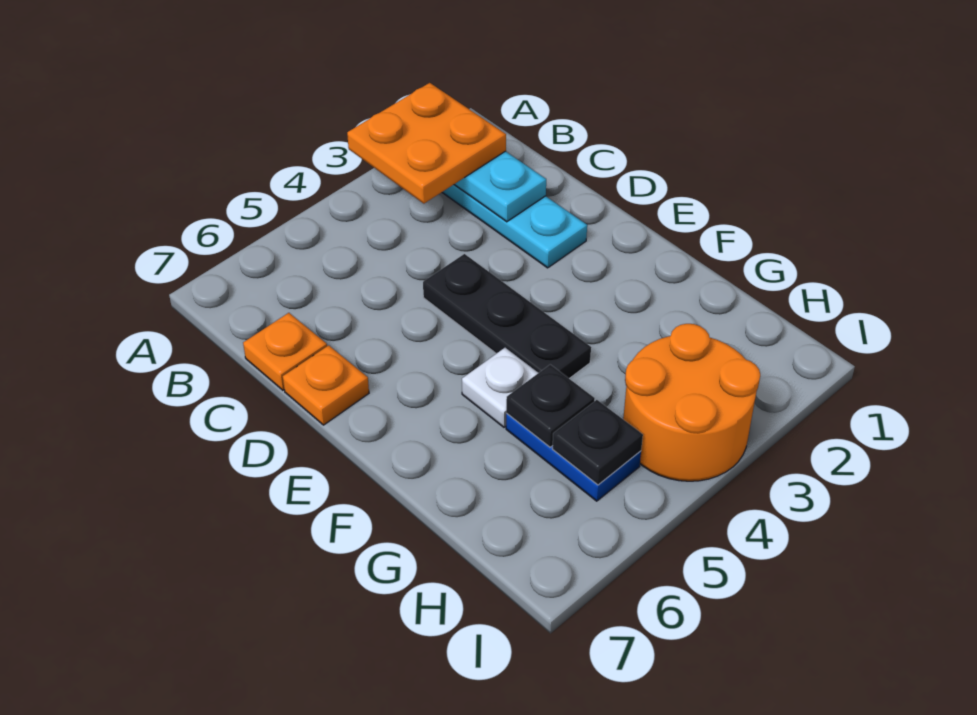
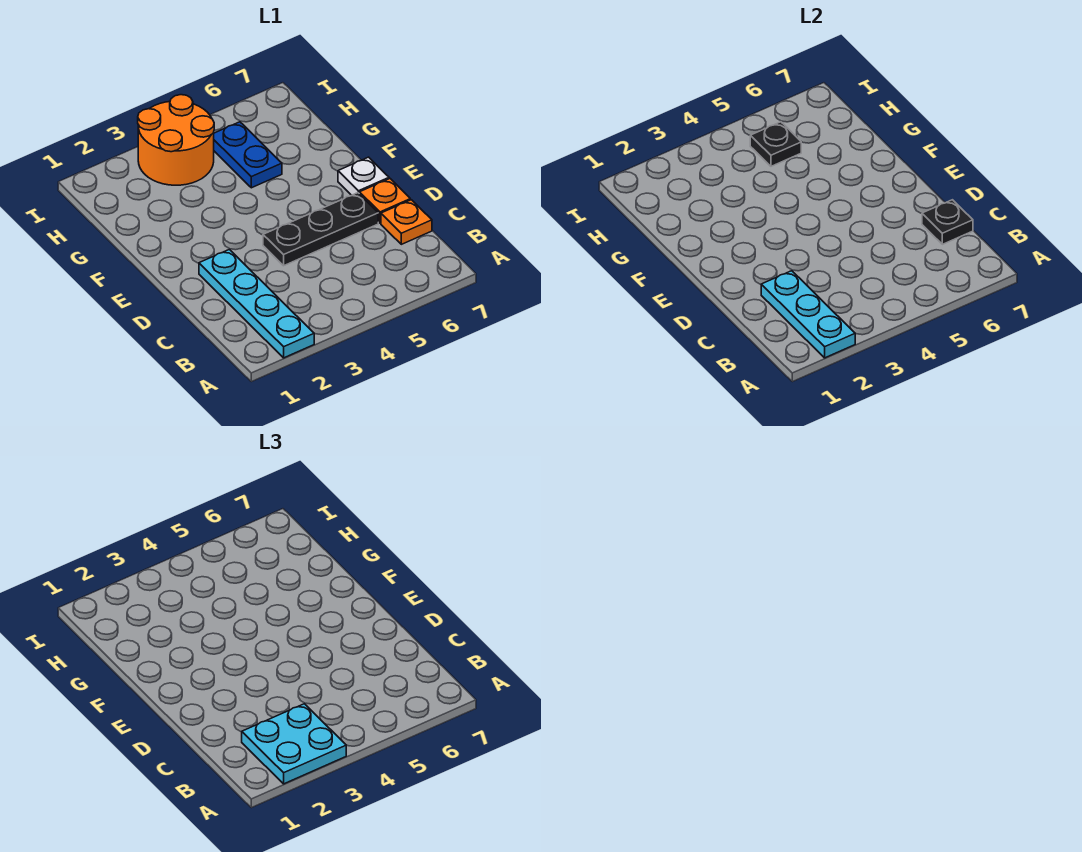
orange 2x2 plate [347,83,506,203] -> cyan 2x2 plate [242,704,346,784]
black 1x3 plate [423,254,591,379] -> black 1x3 plate turned to [263,193,378,266]
white 1x1 plate [462,348,538,427] -> white 1x1 plate moved to [338,157,389,195]
black 1x1 plate [506,365,595,447] -> black 1x1 plate moved to [922,200,973,244]

